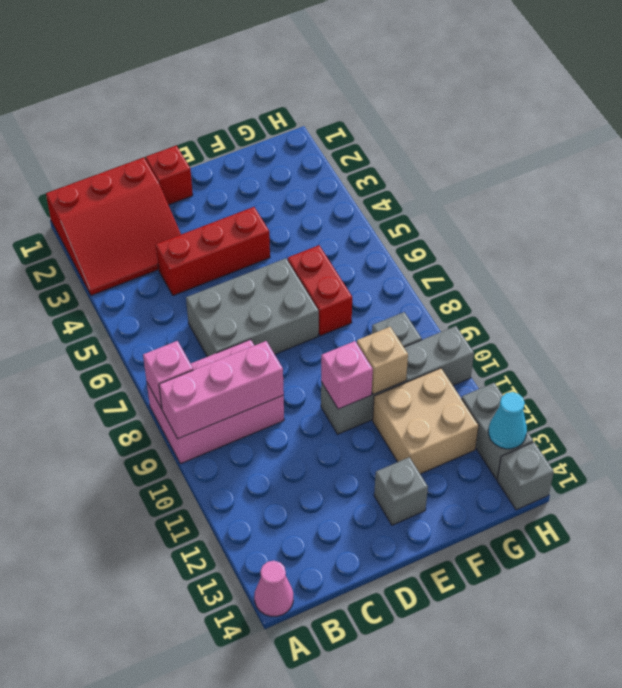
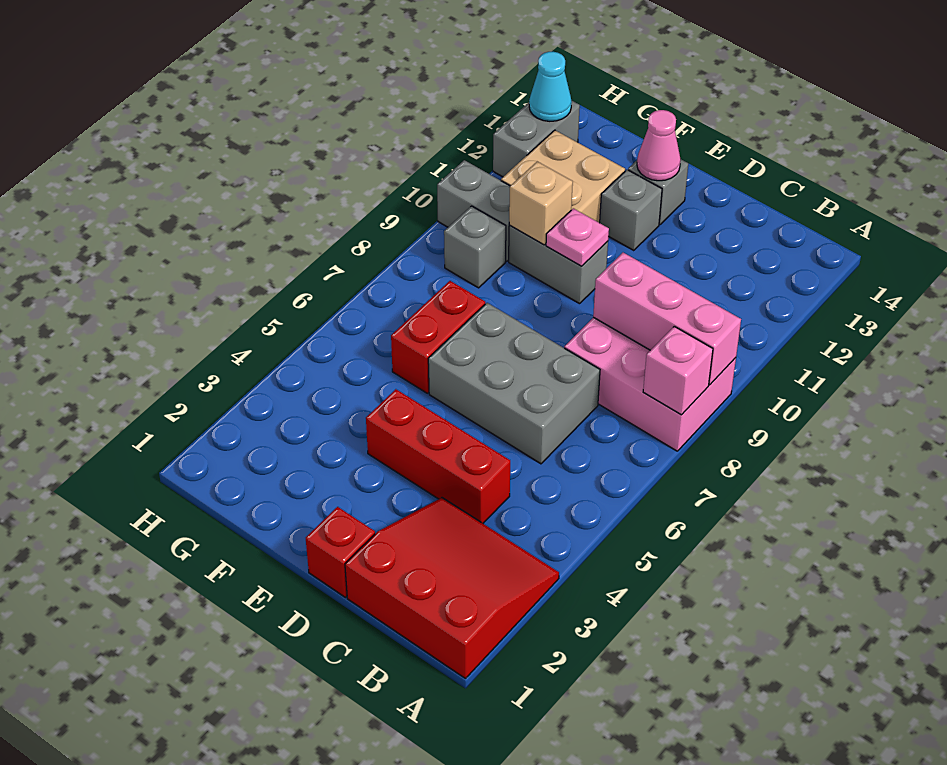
pink 1x1 cone [254,561,293,616] -> pink 1x1 cone moved to [637,110,681,181]
pink 1x1 brick [321,341,373,409] -> pink 1x1 plate [546,208,609,266]
grey 1x1 brick [497,442,554,510] -> grey 1x1 brick moved to [600,170,662,251]

